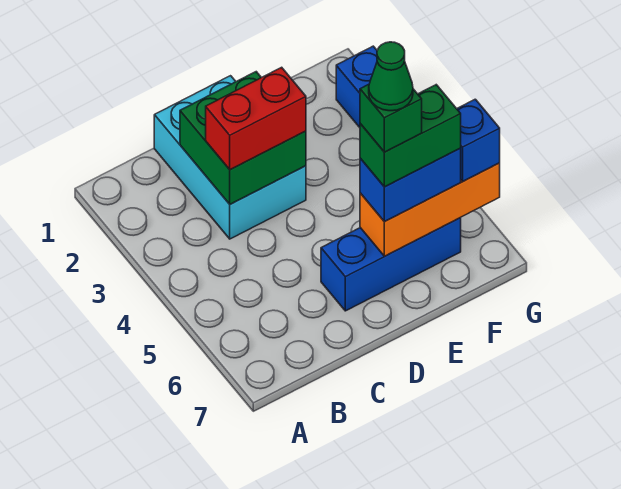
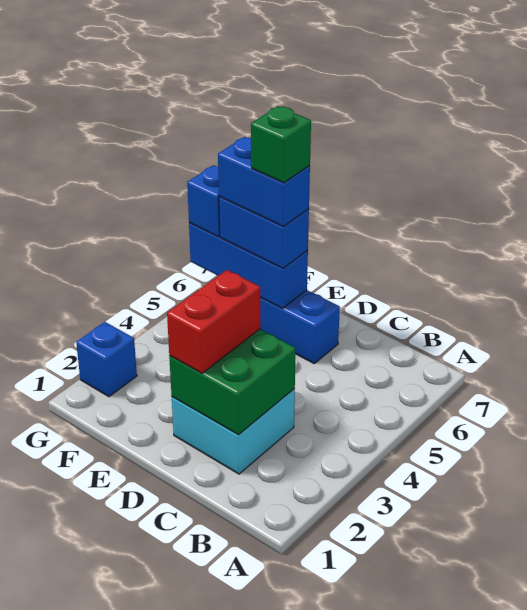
cyan 2x3 brick [154,76,306,239] -> cyan 2x2 brick [172,389,295,474]
red 1x2 brick [206,67,306,170] -> red 1x2 brick turned to [167,270,260,373]
orange 1x3 brick [360,163,500,256] -> blue 1x3 brick [189,223,308,308]
green 1x2 brick [360,85,461,187] -> blue 1x2 brick [218,137,310,227]
green 1x1 cone [369,42,413,111] -> none

